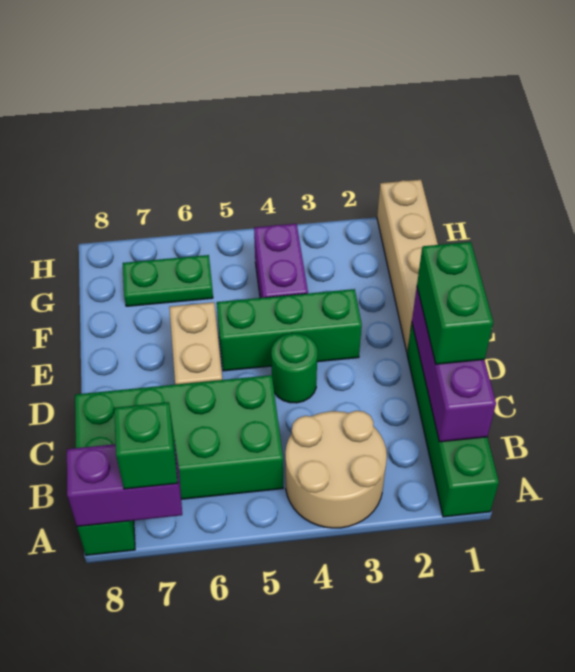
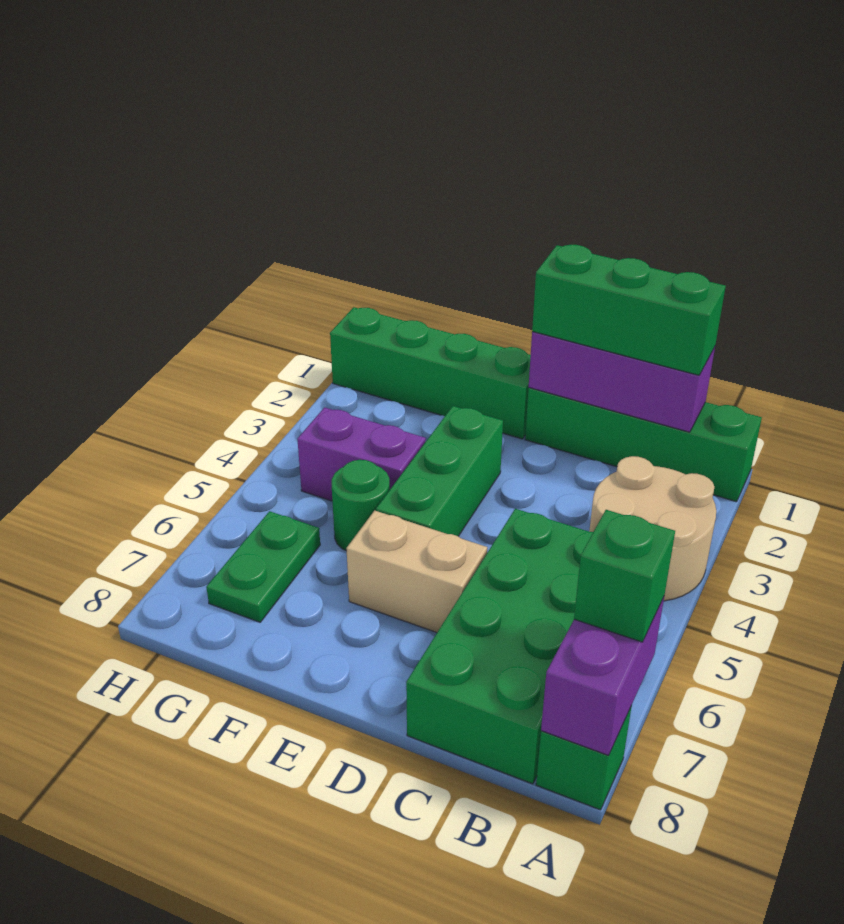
green 1x2 brick [417,242,493,364] -> green 1x3 brick [532,245,726,375]
green 1x1 round brick [271,333,318,403] -> green 1x1 round brick moved to [332,460,390,551]
tan 1x4 brick [377,180,438,352] -> green 1x4 brick [330,307,531,439]

